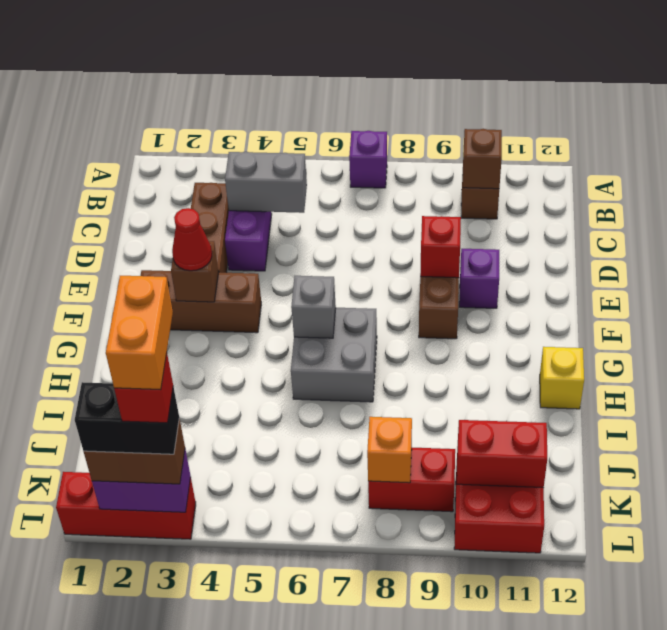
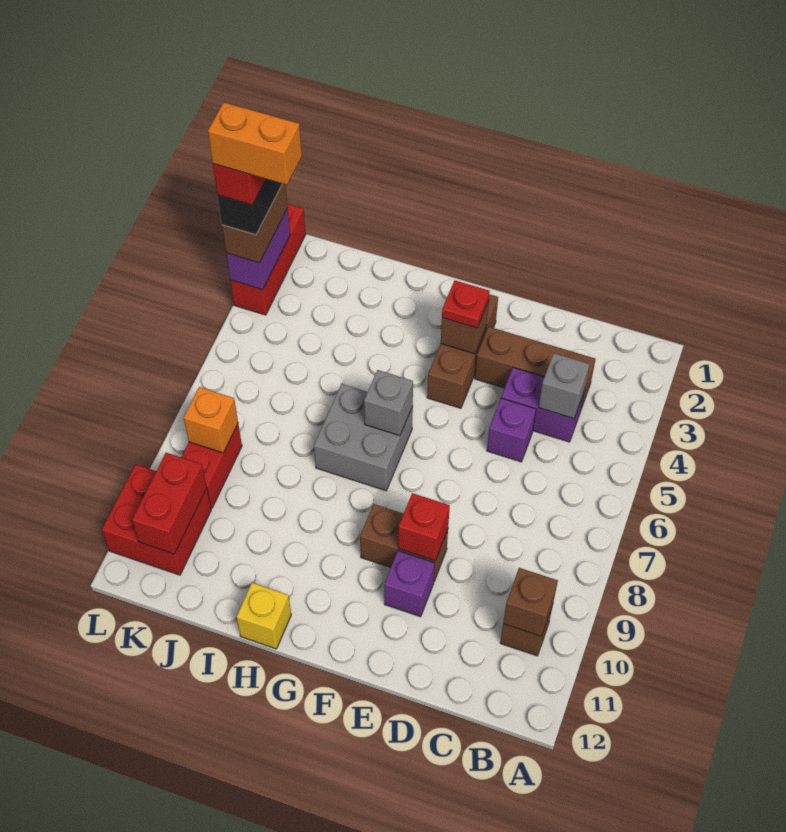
purple 1x1 brick [349,131,387,188] -> purple 1x1 brick moved to [487,398,536,462]
grey 1x2 brick [225,152,307,213] -> grey 1x1 brick [539,353,590,419]
red 1x1 cone [172,208,212,271] -> red 1x1 plate [442,281,490,328]

